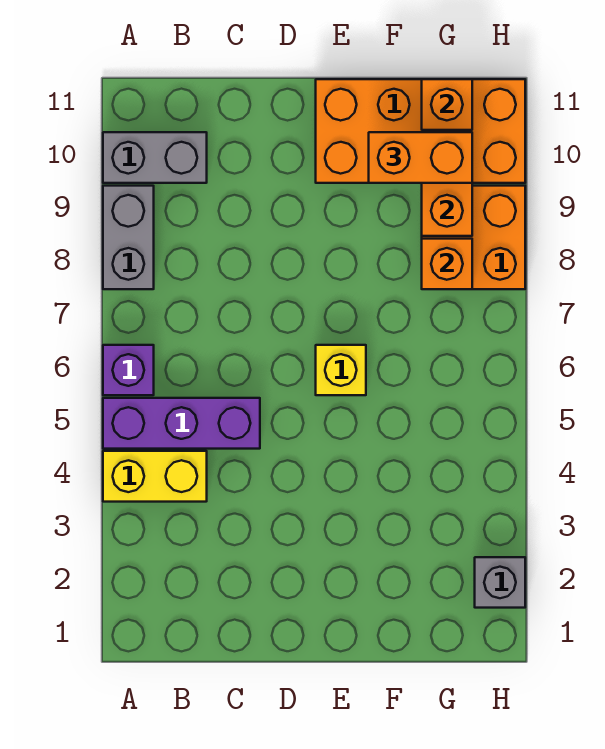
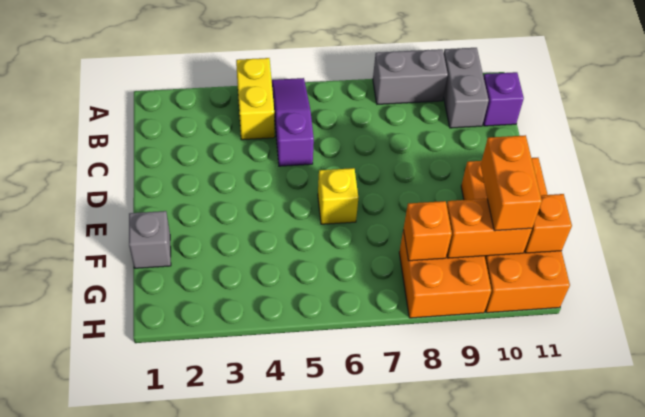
purple 1x3 brick [103,398,260,449] -> purple 1x3 slope [272,78,314,166]
purple 1x1 brick [103,345,154,395] -> purple 1x1 brick moved to [483,72,524,126]
grey 1x1 brick [475,557,525,608] -> grey 1x1 brick moved to [129,211,171,268]

